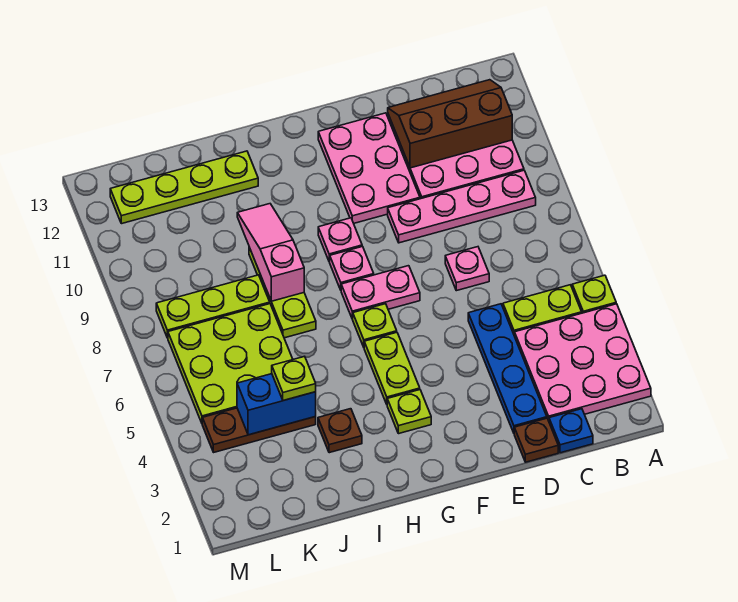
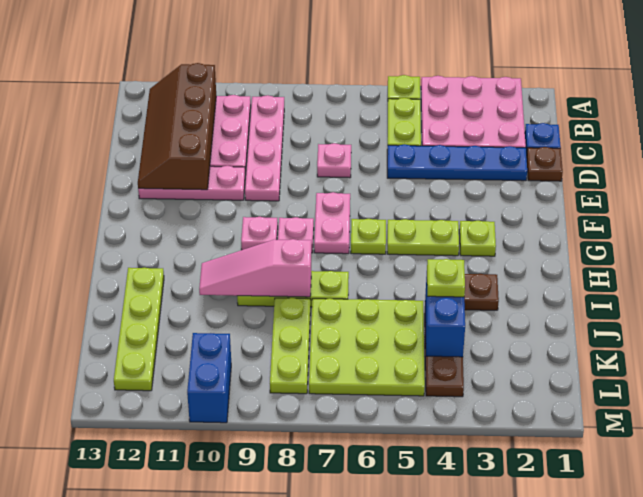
brown 2x3 slope [388,80,512,168] -> brown 2x4 slope [138,63,216,190]
pink 2x3 plate [318,113,420,223] -> pink 1x3 plate [138,166,245,200]
none -> blue 1x2 brick [187,333,231,423]

